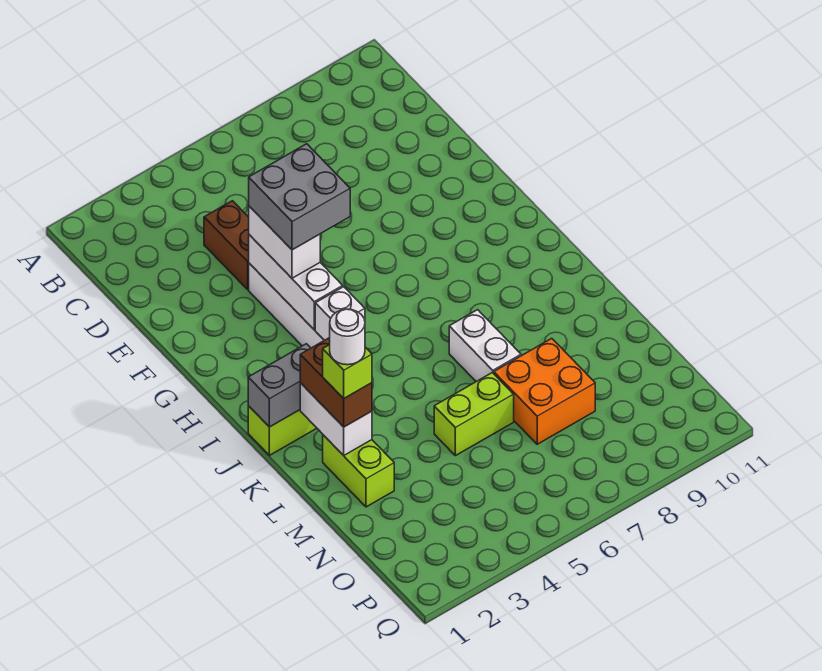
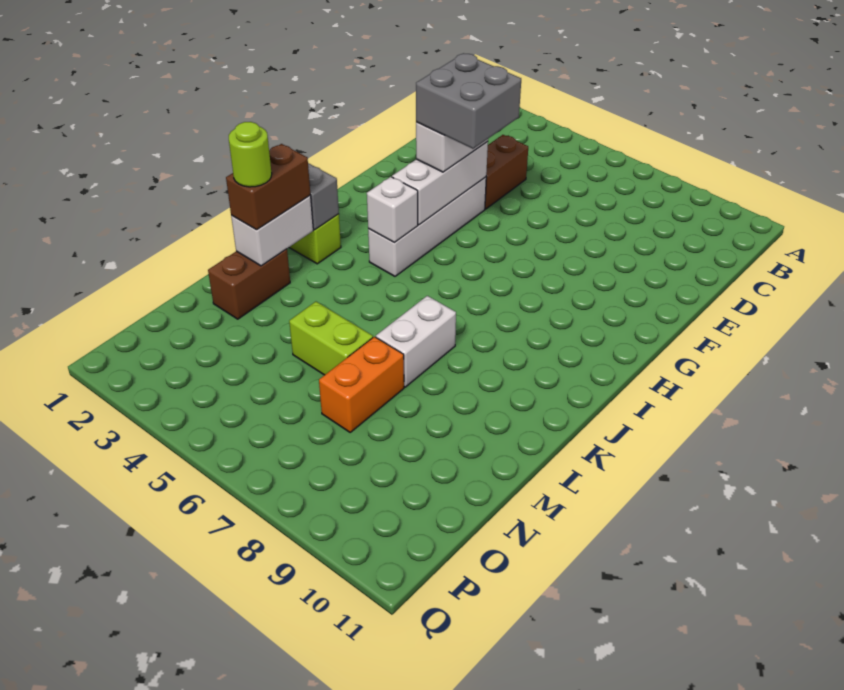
lime 1x2 brick [323,435,394,507] -> brown 1x2 brick [208,249,290,319]
lime 1x1 brick [323,345,372,398] -> lime 1x1 round brick [229,122,272,187]
white 1x1 round brick [330,309,365,365] -> none
orange 2x2 brick [494,338,595,444] -> orange 1x2 brick [319,337,404,432]

